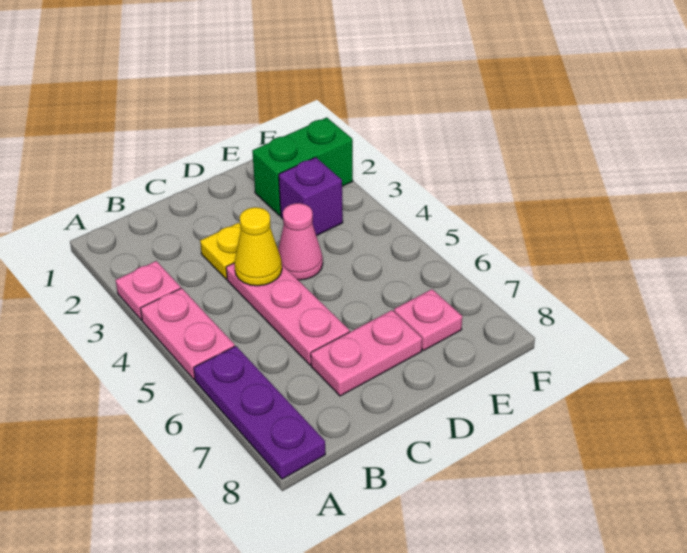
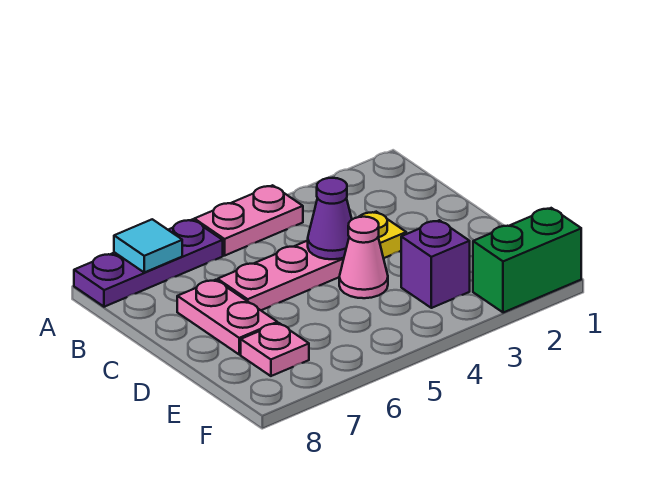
pink 1x1 plate [116,261,181,320] -> none
none -> cyan 1x1 tile [114,219,182,272]
yellow 1x1 cone [234,207,282,286] -> purple 1x1 cone [308,178,352,259]
green 1x2 brick [252,117,353,215] -> green 1x2 brick turned to [473,208,581,313]

